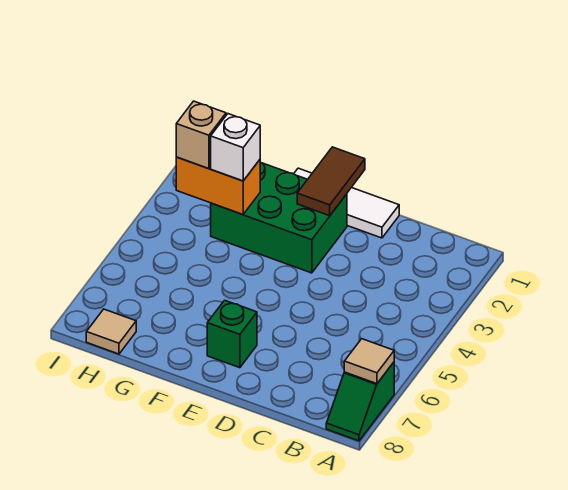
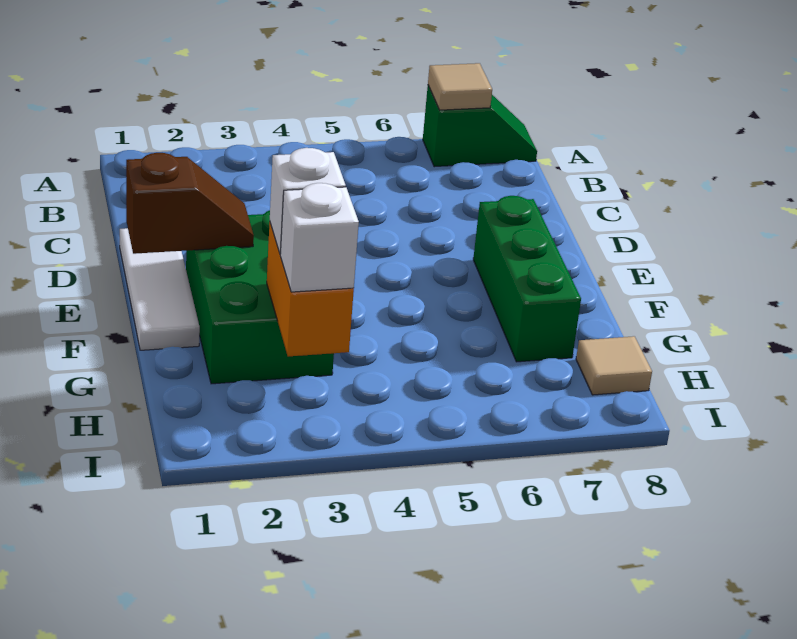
brown 1x2 tile [297,147,365,216] -> brown 1x2 slope [126,153,254,254]
green 1x1 brick [207,300,257,368] -> green 1x3 brick [473,196,581,362]
tan 1x1 brick [176,101,226,169] -> white 1x1 brick [280,183,359,292]

